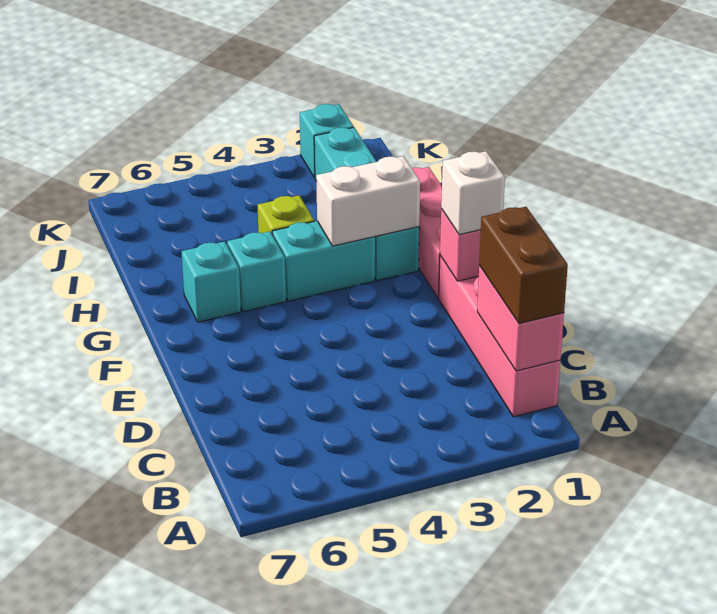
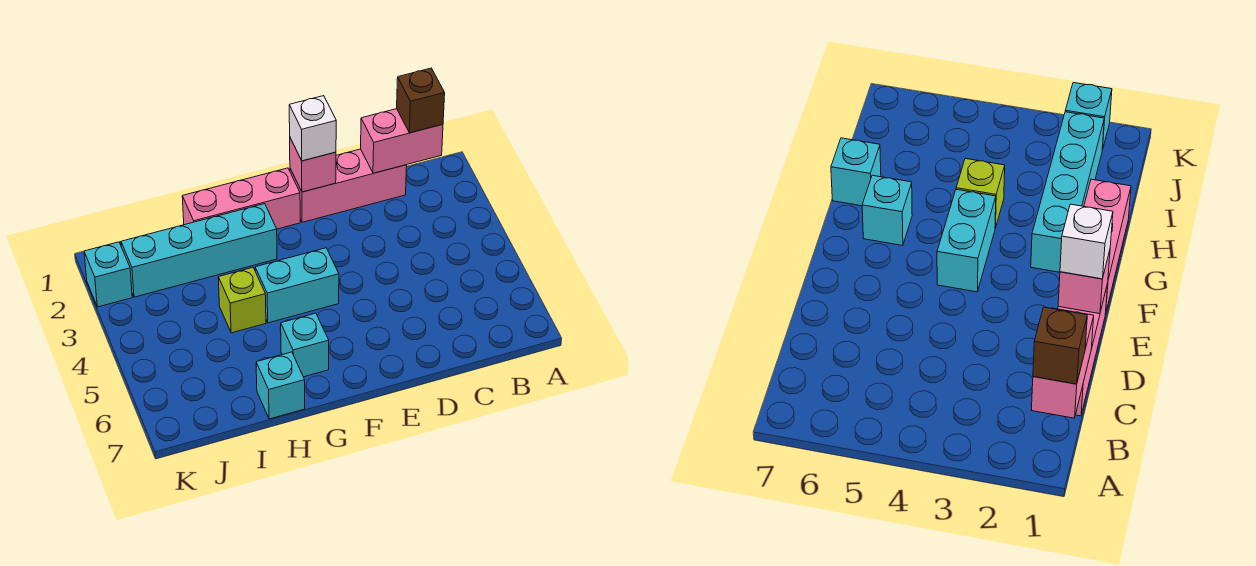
pink 1x4 brick [439,256,560,417] -> pink 1x3 brick [290,149,407,222]
brown 1x2 brick [479,207,568,323] -> brown 1x1 brick [397,68,445,133]
white 1x2 brick [316,156,420,246] -> none
cyan 1x2 brick [272,221,375,301] -> cyan 1x2 brick turned to [255,248,339,323]
cyan 1x1 brick [227,232,286,312] -> cyan 1x1 brick moved to [256,352,305,419]

